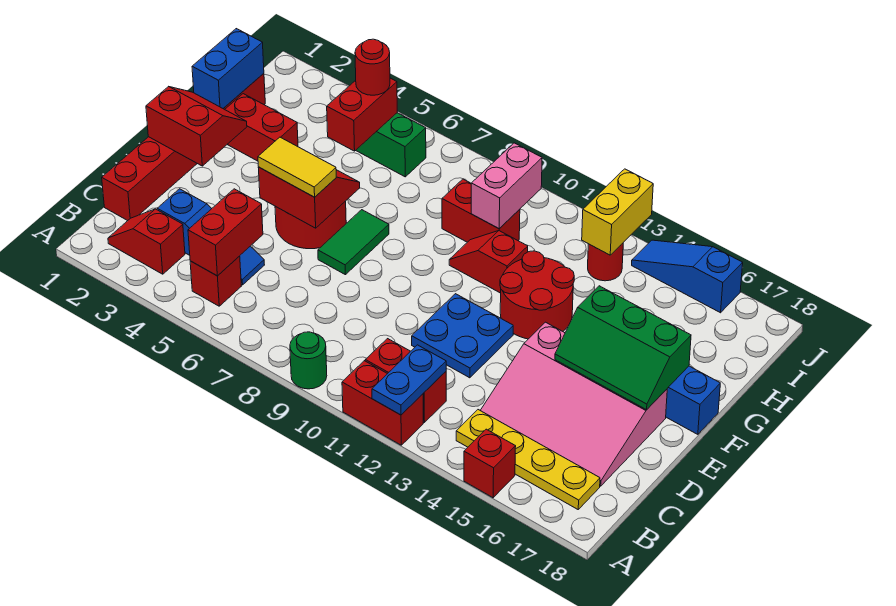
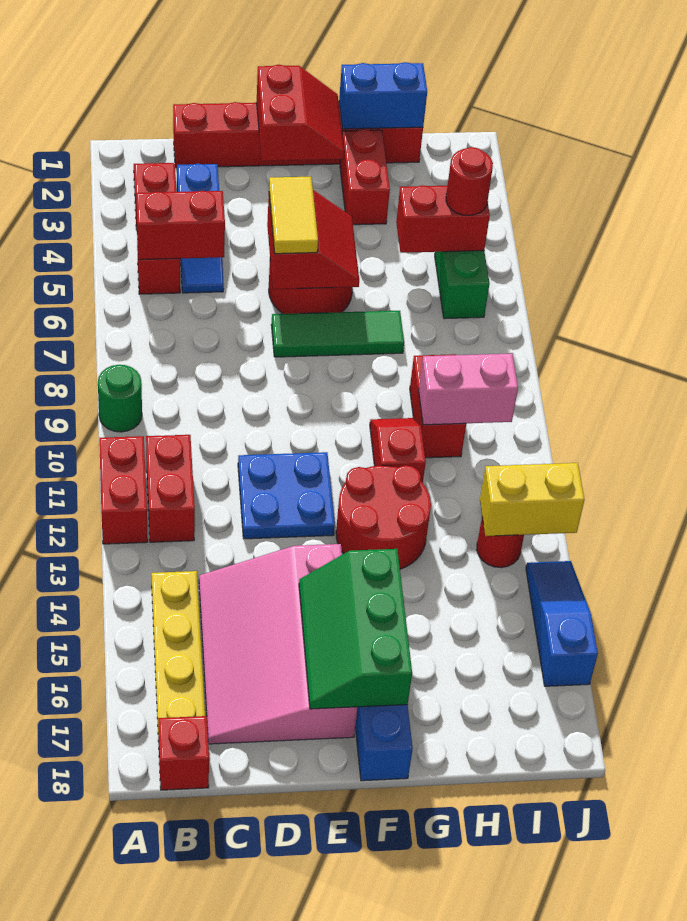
blue 1x2 plate [372,345,446,415] -> none
red 1x1 brick [464,429,516,498] -> red 1x1 brick moved to [158,716,209,790]
green 1x2 tile [318,210,389,275] -> green 1x3 tile [271,311,404,357]

